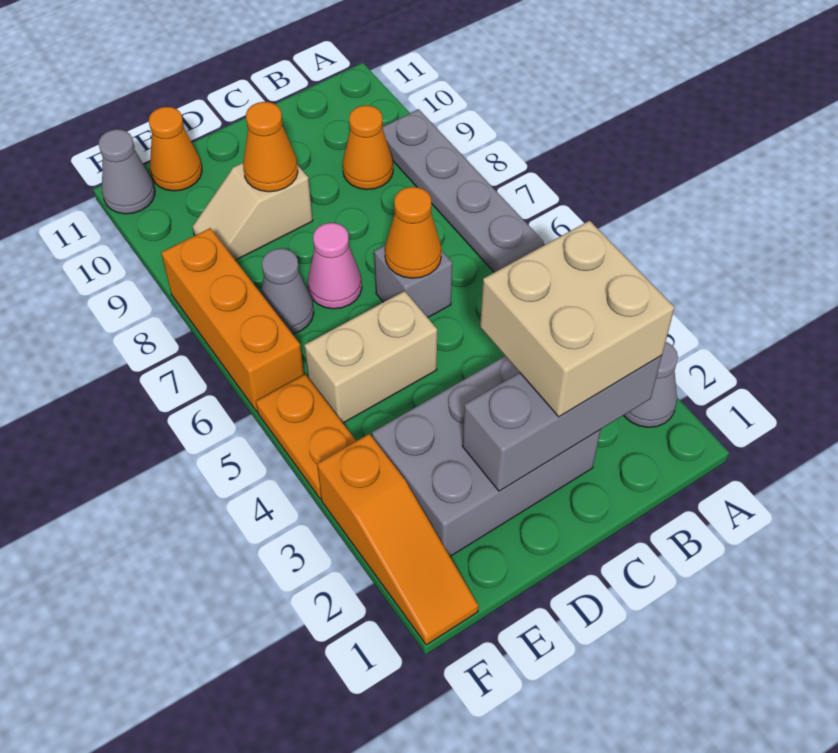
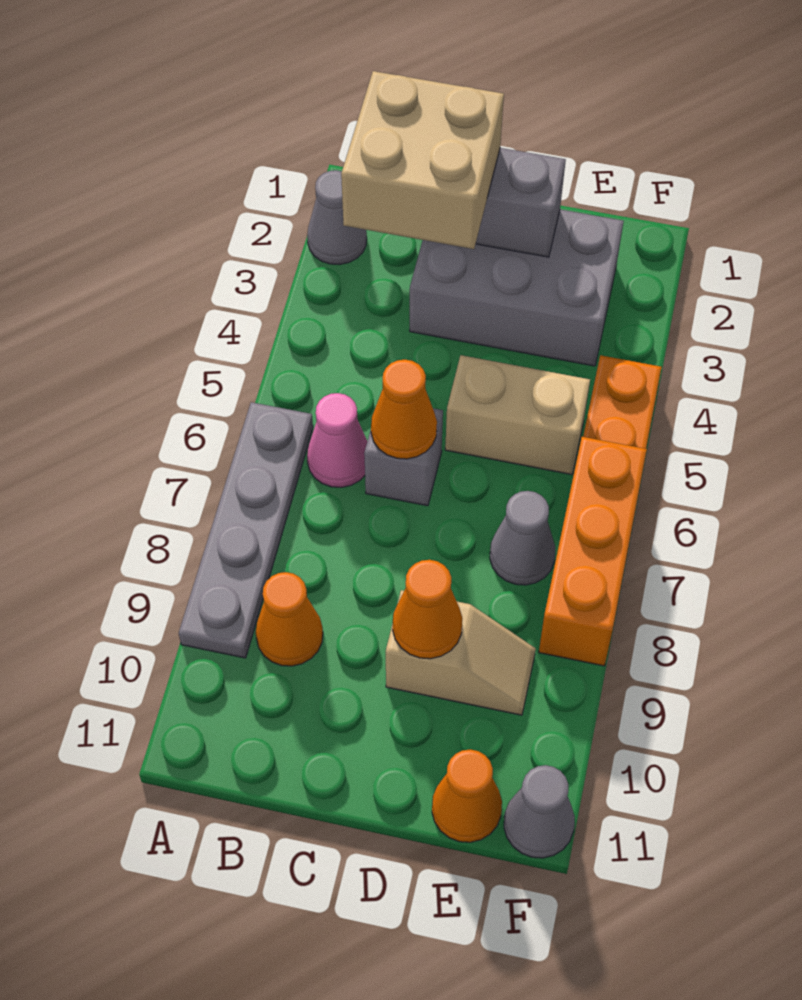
pink 1x1 cone [308,223,362,309] -> pink 1x1 cone moved to [307,393,367,487]
orange 1x3 slope [317,434,479,645] -> none

